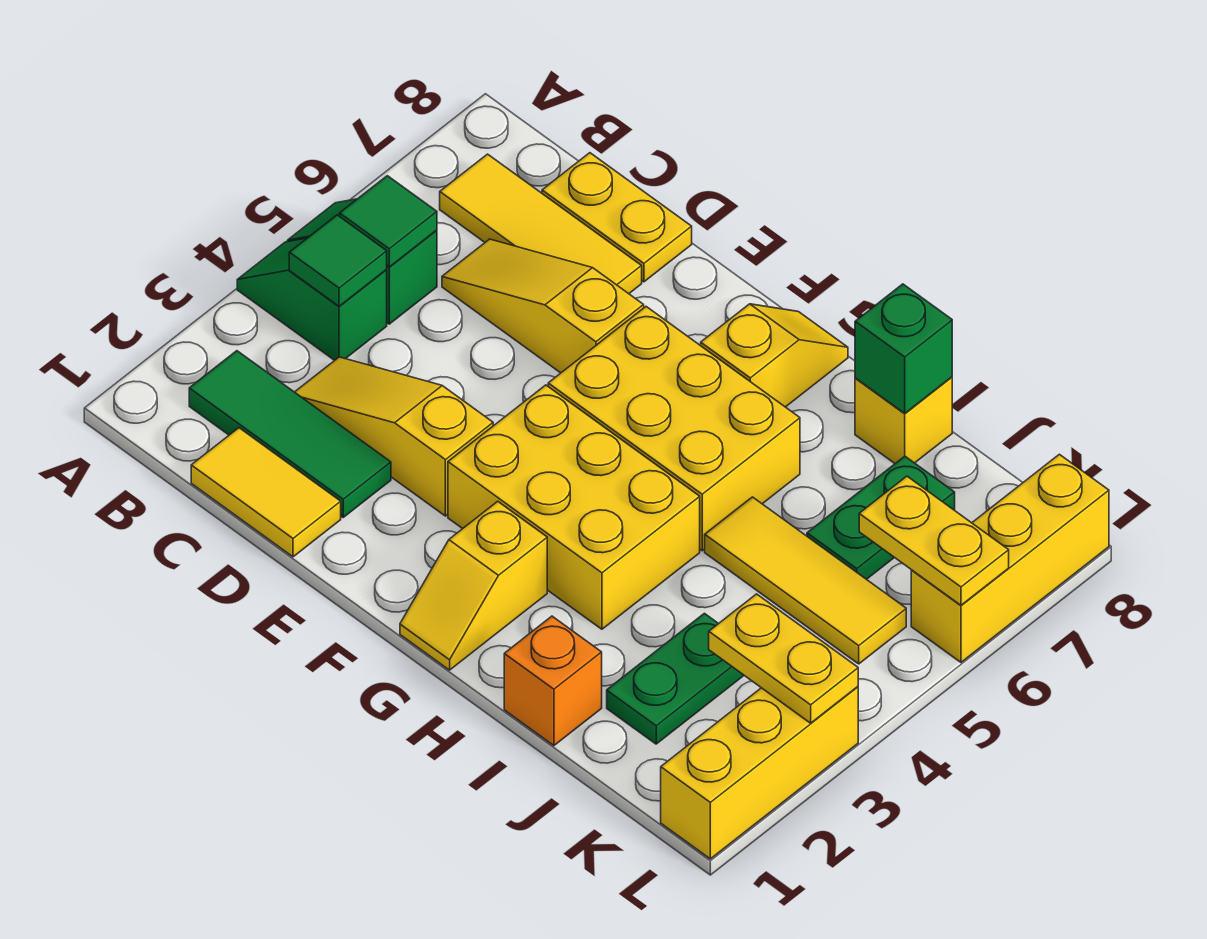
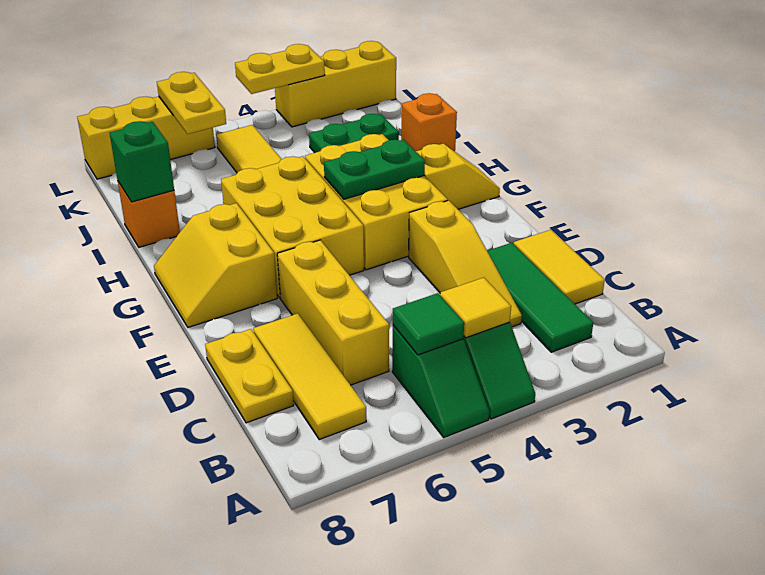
green 1x1 tile [289,215,387,306] -> yellow 1x1 tile [440,278,511,338]
yellow 1x3 slope [442,239,644,373] -> yellow 1x3 brick [277,240,389,385]
yellow 1x2 slope [701,304,848,407] -> yellow 2x2 slope [154,203,277,327]
yellow 1x1 brick [855,377,952,463] -> orange 1x1 brick [118,182,180,247]
green 1x2 plate [807,456,955,579] -> green 1x2 plate moved to [324,140,425,199]
yellow 1x2 plate [709,594,858,723] -> yellow 1x2 plate turned to [235,44,325,94]

